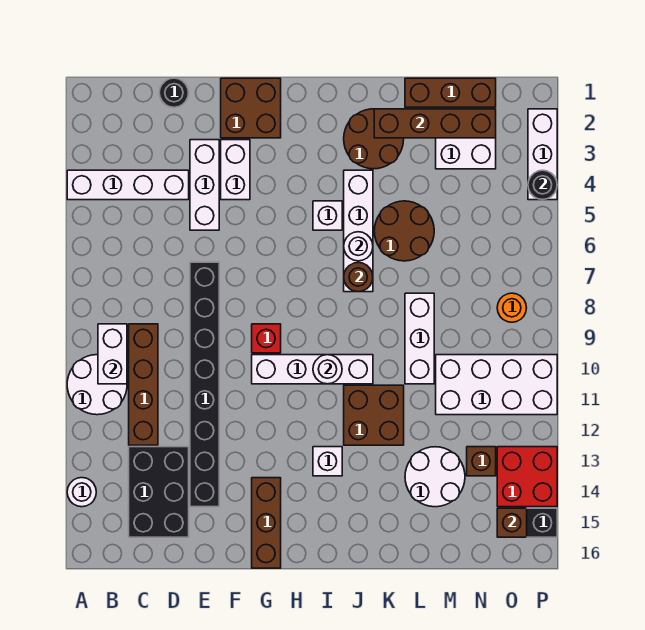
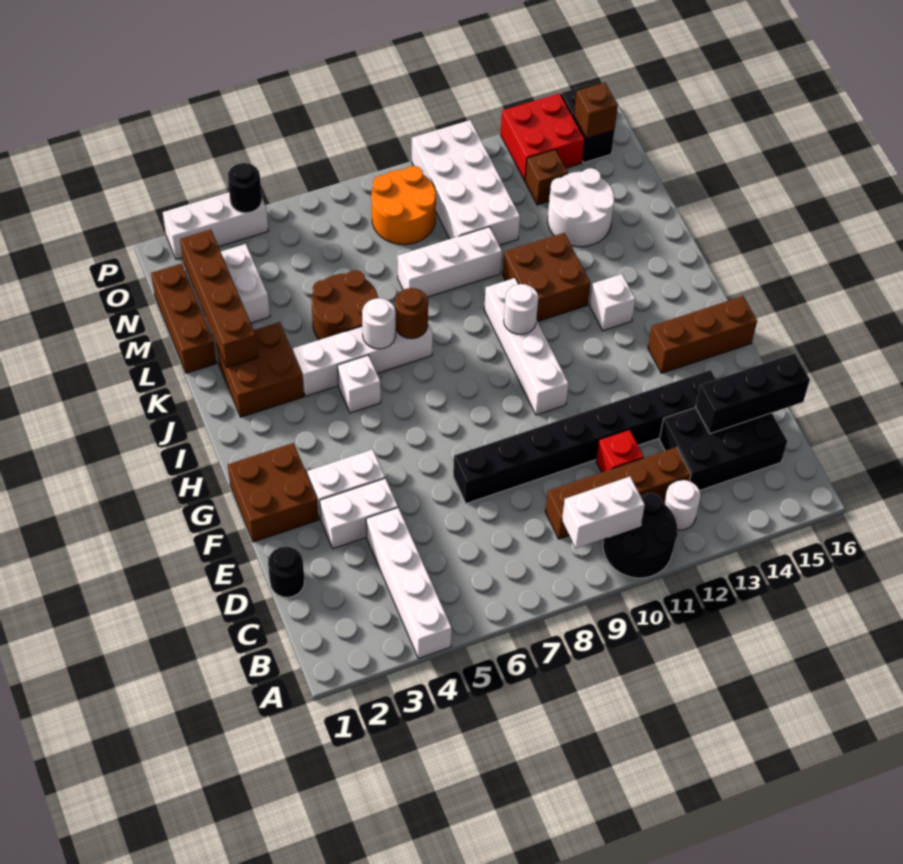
white 2x2 round brick [67,355,127,415] -> black 2x2 round brick [603,493,678,578]
white 1x1 round brick [67,478,96,507] -> white 1x1 round brick moved to [664,480,701,530]
none -> black 1x3 brick [696,353,810,434]
white 1x3 brick [190,140,219,230] -> white 1x2 brick [320,478,398,549]
red 1x1 brick [252,324,281,353] -> red 1x1 brick moved to [596,430,644,472]
brown 2x2 round brick [344,109,404,169] -> brown 2x2 brick [216,322,304,417]
orange 1x1 round brick [497,293,526,322] -> orange 2x2 round brick [371,166,436,245]

